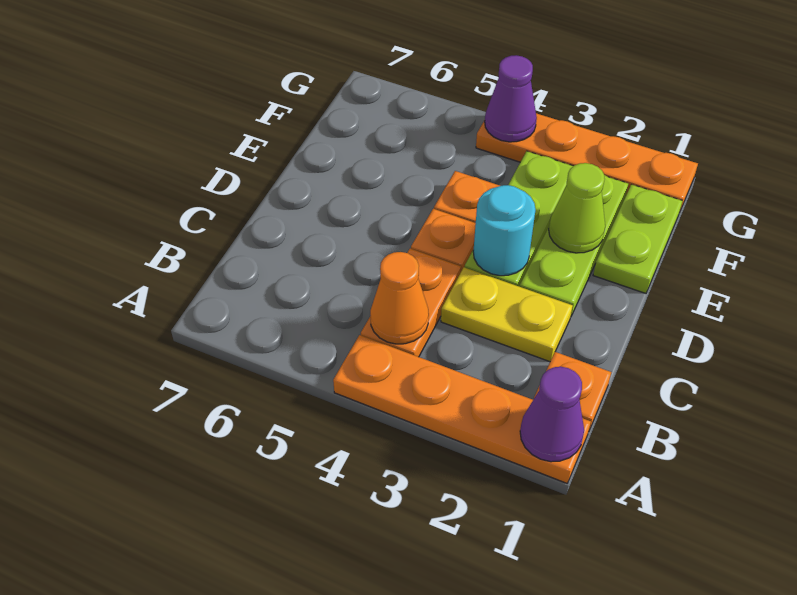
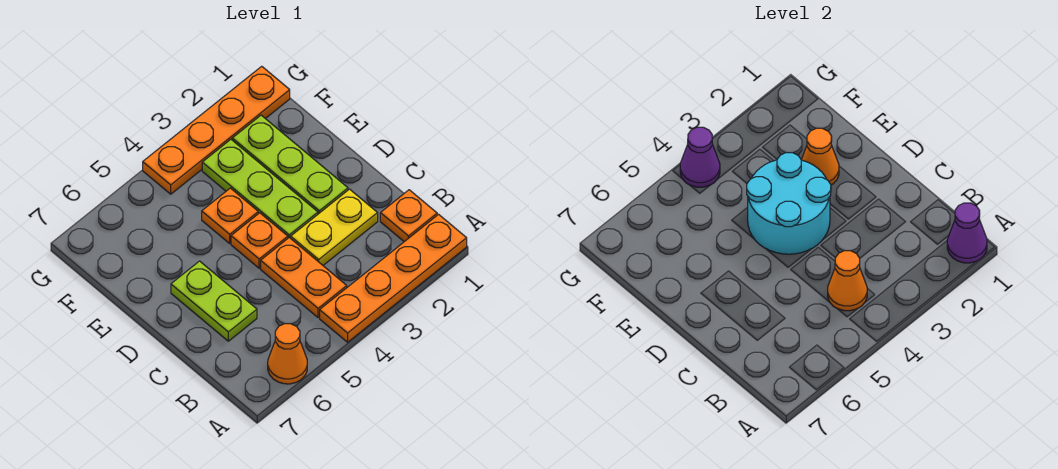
none -> orange 1x1 cone [268,324,307,384]
cyan 1x1 round brick [473,185,535,276] -> cyan 2x2 round brick [747,153,831,254]
lime 1x2 plate [593,184,683,293] -> lime 1x2 plate moved to [171,261,257,341]
lime 1x1 cone [549,163,605,253] -> orange 1x1 cone [801,128,839,185]

